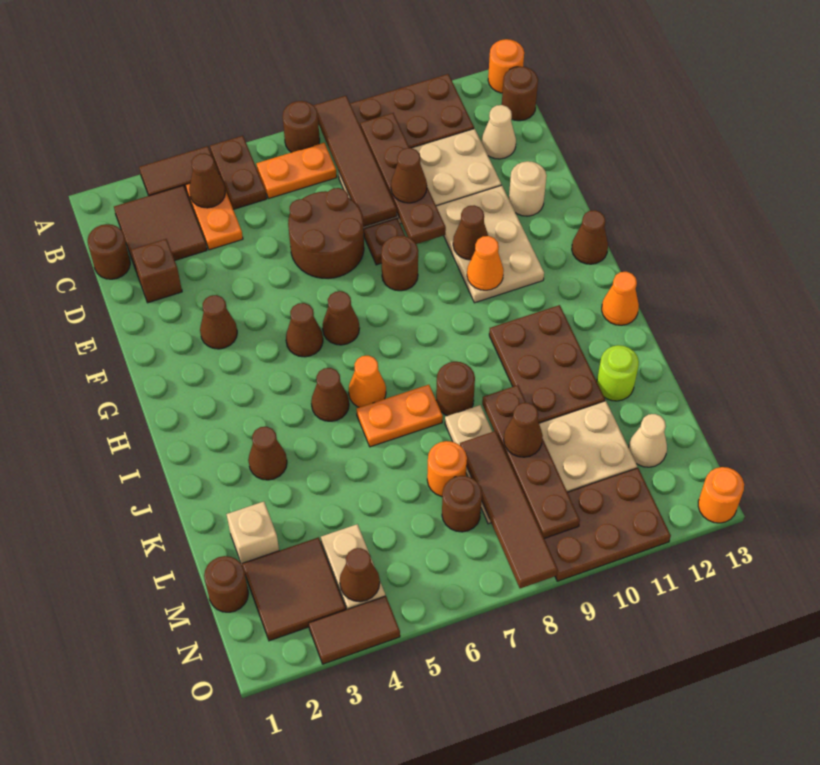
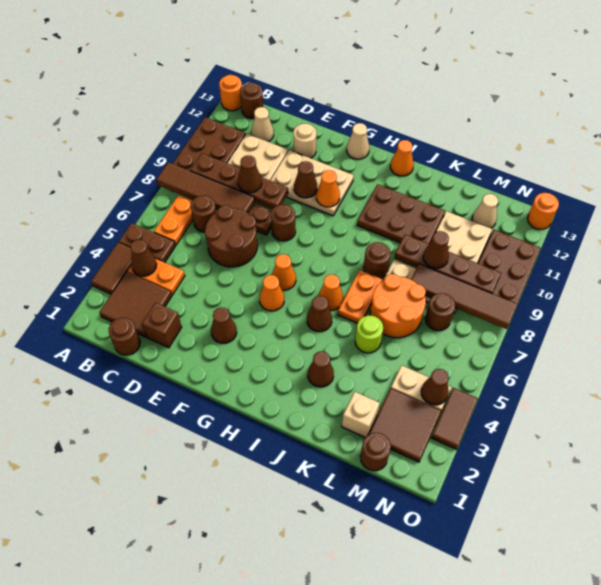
brown 1x1 round brick [282,101,320,152] -> brown 1x1 round brick moved to [191,196,216,232]
brown 1x1 cone [286,303,323,357] -> orange 1x1 cone [260,275,284,311]
brown 1x1 cone [323,291,360,345] -> orange 1x1 cone [272,254,296,290]
brown 1x1 cone [572,210,608,264] -> tan 1x1 cone [347,123,369,159]
lime 1x1 round brick [597,345,639,401] -> lime 1x1 round brick moved to [355,315,383,353]
orange 1x1 round brick [427,441,467,497] -> orange 2x2 round brick [370,274,426,338]

